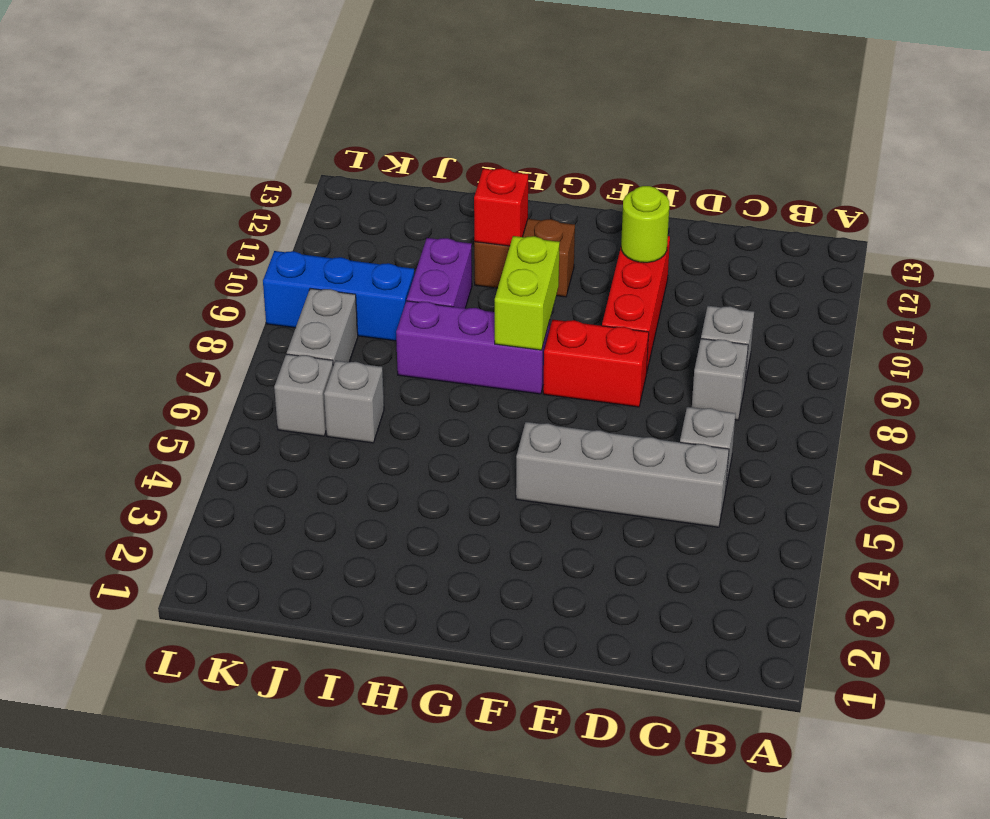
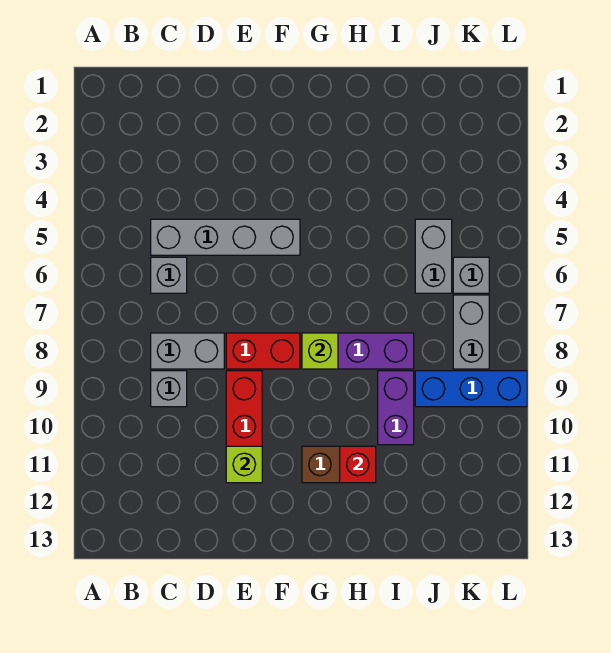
grey 1x1 brick [692,339,748,420] -> grey 1x2 brick [151,333,224,369]
lime 1x1 round brick [621,186,669,263] -> lime 1x1 brick [226,446,262,483]
lime 1x2 brick [495,236,560,350] -> lime 1x1 brick [302,333,338,369]
grey 1x1 brick [324,361,384,443] -> grey 1x2 brick [415,219,452,293]

